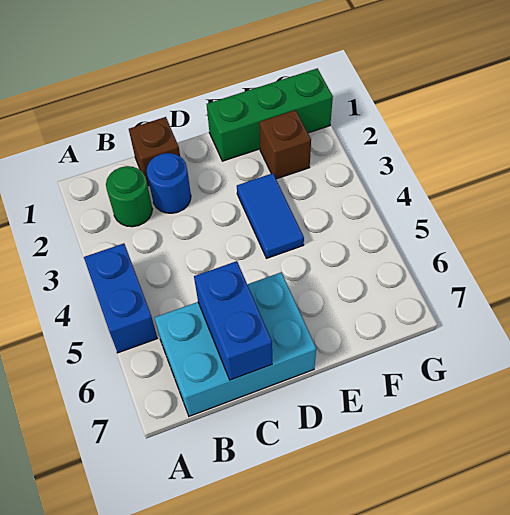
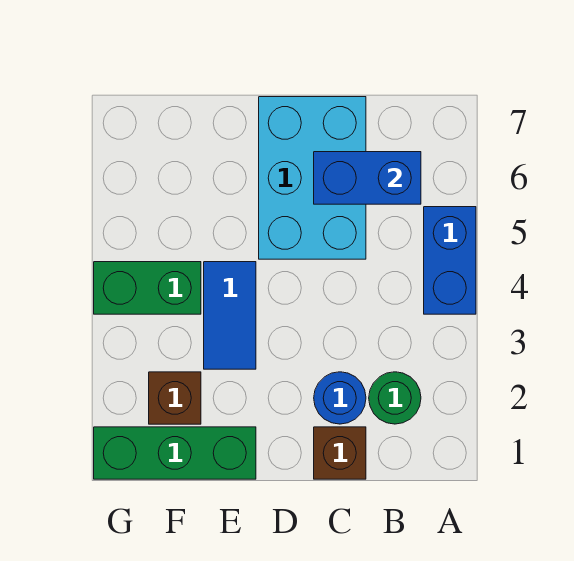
cyan 2x3 brick [155,272,316,416] -> cyan 2x3 brick turned to [259,97,366,259]
blue 1x2 brick [194,261,272,380] -> blue 1x2 brick turned to [314,152,421,204]
none -> green 1x2 brick [94,262,201,314]

